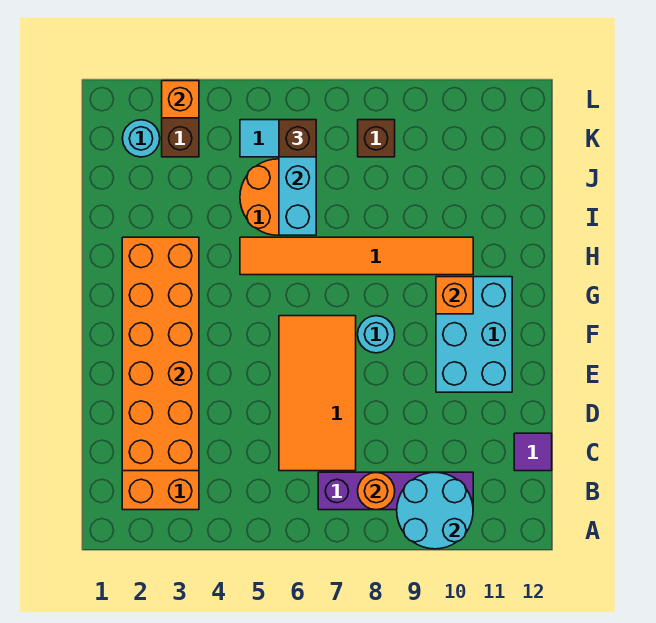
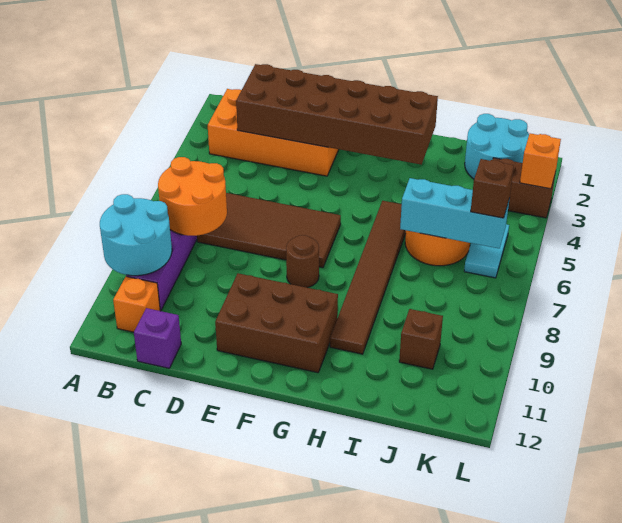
orange 1x1 round brick [358,472,395,510] -> orange 2x2 round brick [158,157,227,236]
orange 2x6 brick [122,237,199,471] -> brown 2x6 brick [236,64,438,165]
orange 2x4 tile [279,316,356,471] -> brown 2x4 tile [197,193,341,268]
purple 1x1 tile [514,433,552,471] -> purple 1x1 brick [134,308,181,368]
cyan 2x3 brick [436,277,512,392] -> brown 2x3 brick [215,273,338,373]
cyan 1x1 round brick [358,316,395,353] -> brown 1x1 round brick [286,235,319,288]
orange 1x1 brick [436,277,473,314] -> orange 1x1 brick moved to [113,276,160,332]
orange 1x6 tile [240,237,473,275] -> brown 1x6 tile [330,201,406,354]
cyan 1x1 round brick [122,120,160,157] -> cyan 2x2 round brick [465,114,529,179]
brown 1x1 brick [358,120,395,157] -> brown 1x1 brick moved to [399,309,443,369]

